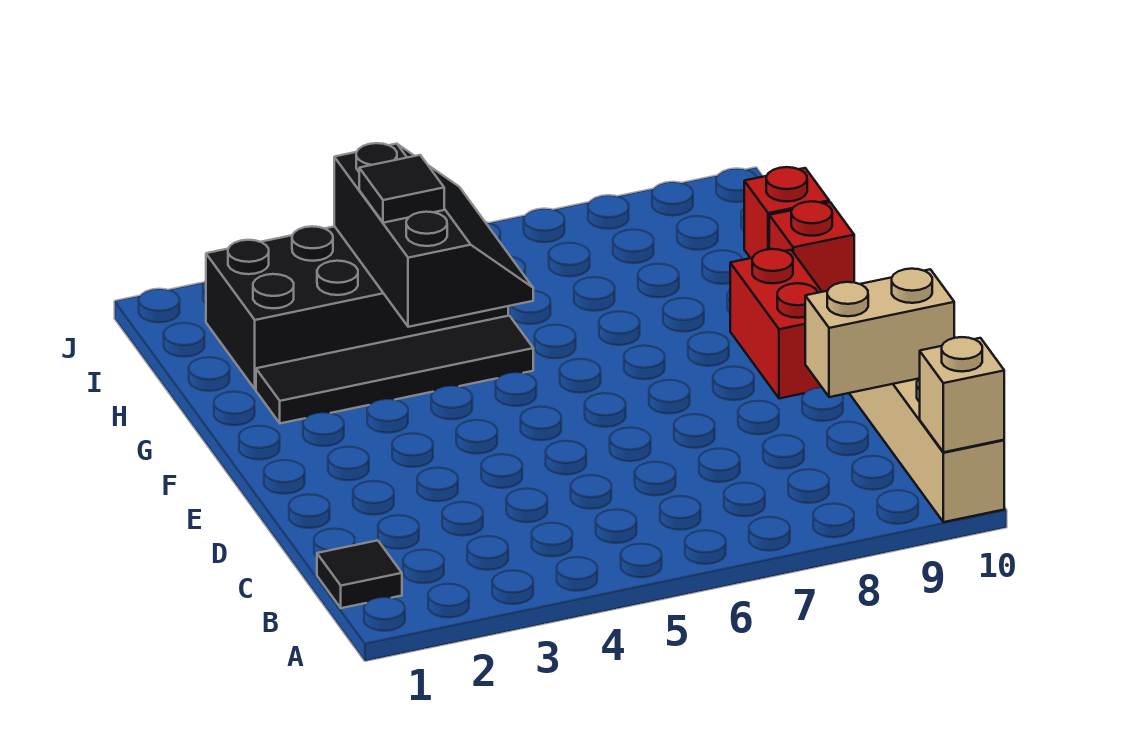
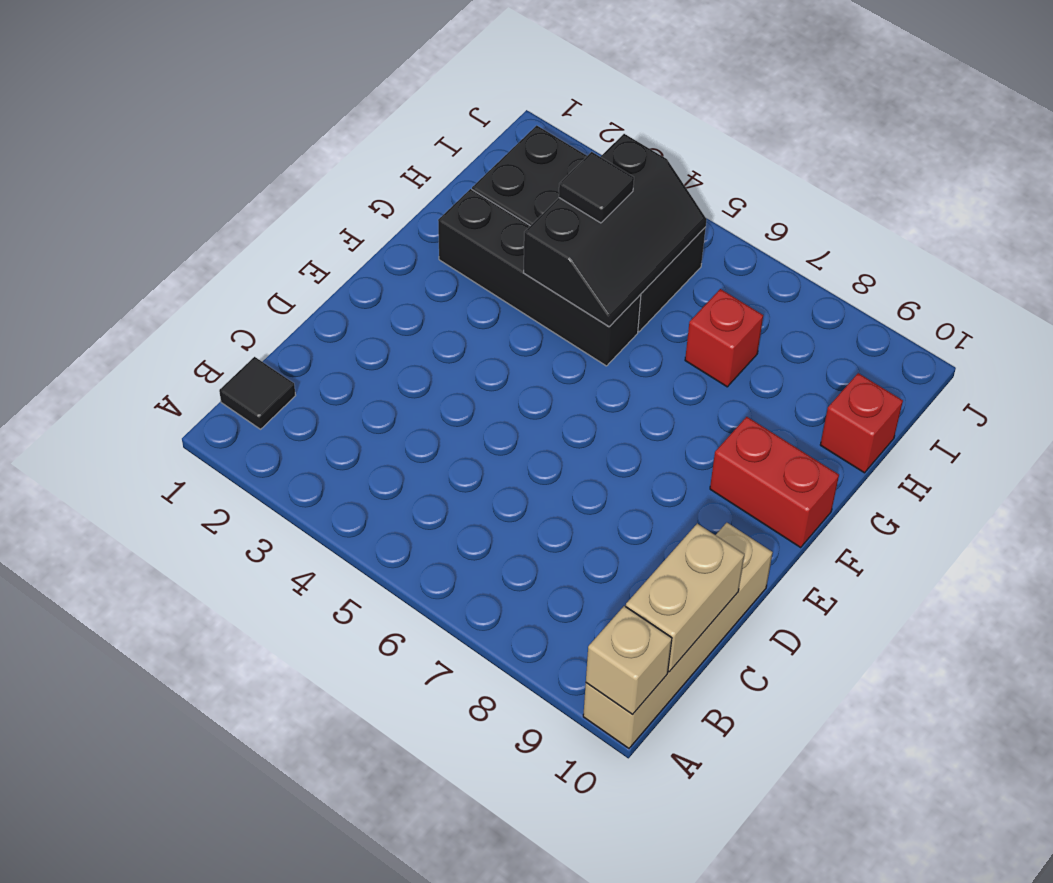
tan 1x2 brick [805,269,954,397] -> tan 1x2 brick turned to [626,523,744,672]
red 1x2 brick [730,249,822,398] -> red 1x2 brick turned to [710,417,839,547]
black 1x4 tile [256,316,533,423] -> black 1x4 brick [438,189,641,366]
red 1x1 brick [769,201,854,292] -> red 1x1 brick moved to [685,289,763,387]

